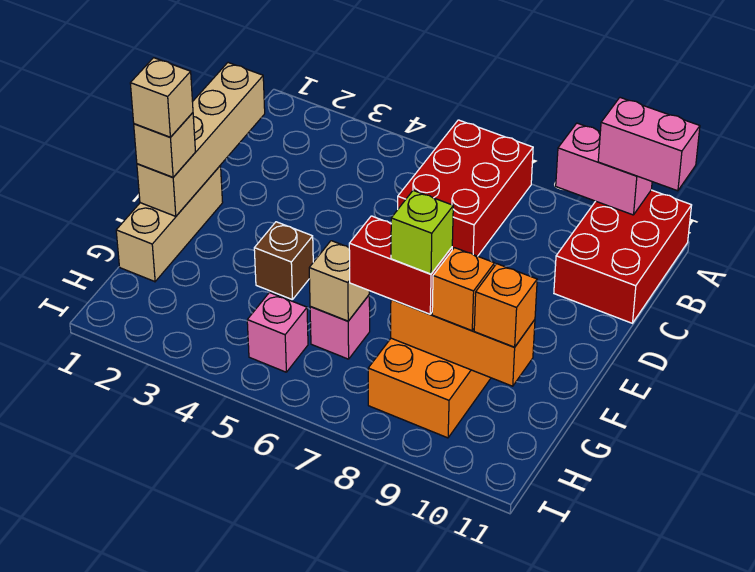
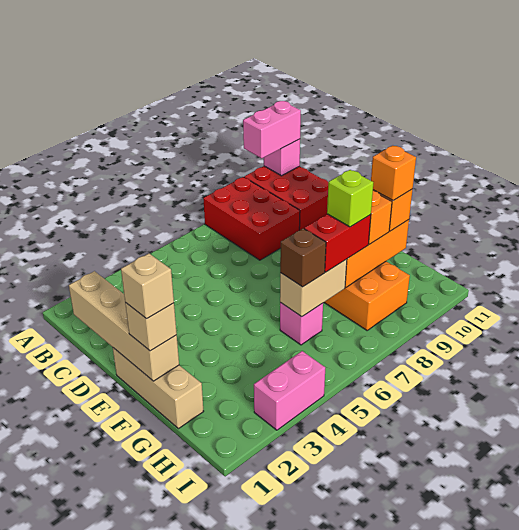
red 2x3 brick [398,120,533,256] -> red 2x3 brick moved to [203,177,300,260]
pink 1x2 brick [556,123,652,215] -> pink 1x2 brick moved to [254,351,325,430]
brown 1x1 brick [254,222,313,300] -> brown 1x1 brick moved to [280,228,326,287]
tan 1x1 brick [309,241,369,321] -> tan 1x2 brick [280,259,347,317]
none -> orange 1x1 brick [371,146,416,200]
pink 1x1 brick [247,292,308,372] -> pink 1x1 brick moved to [264,139,300,176]

